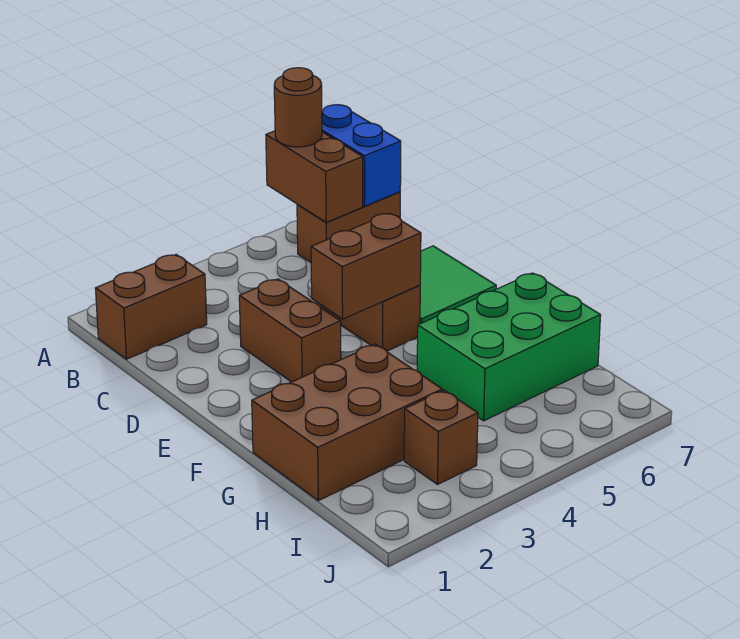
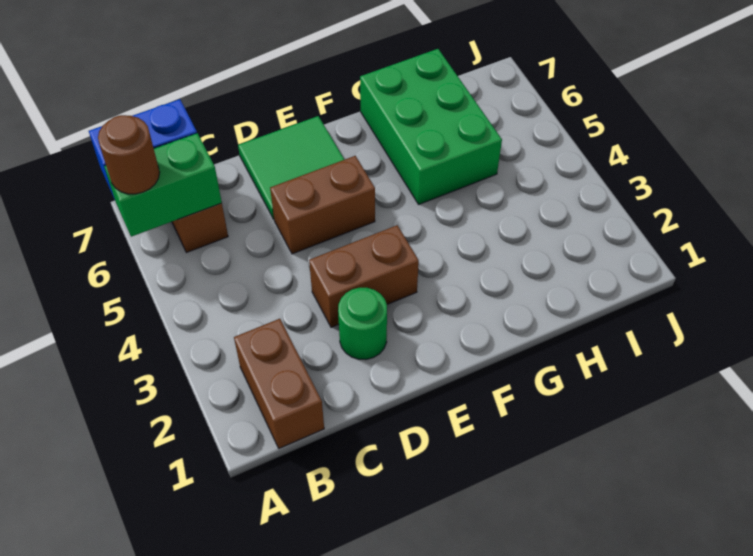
brown 1x2 brick [266,131,363,222] -> green 1x2 brick [104,133,222,237]
none -> green 1x1 round brick [338,288,387,360]
brown 1x2 brick [311,213,421,319] -> none
brown 2x3 brick [252,344,442,501] -> none
brown 1x1 brick [404,390,478,484] -> none

